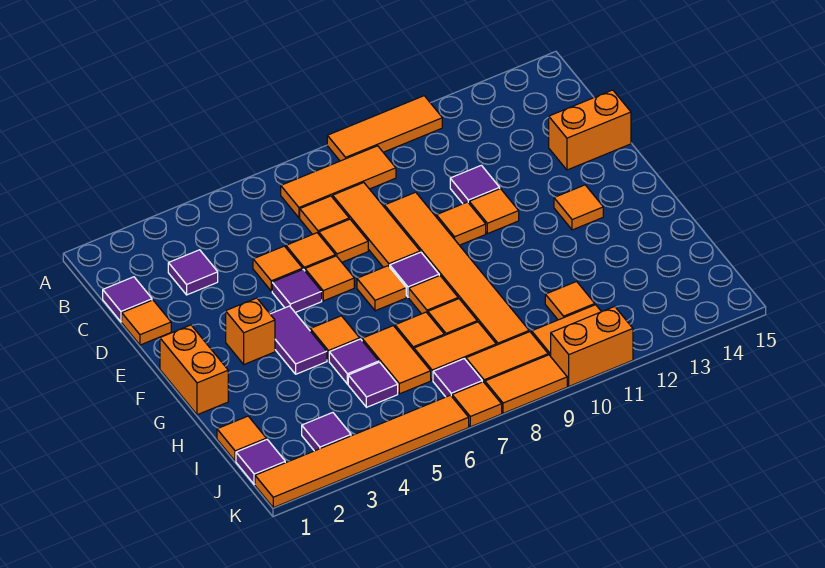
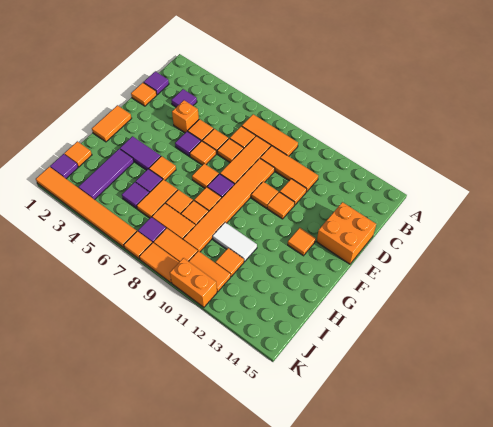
orange 1x3 tile [327,96,442,161] -> orange 1x3 tile moved to [260,146,318,192]
purple 1x1 tile [450,165,500,204] -> orange 1x1 tile [280,179,307,205]
orange 1x2 brick [549,90,631,170] -> orange 2x2 brick [317,202,376,264]
orange 1x2 brick [160,325,228,415] -> orange 1x2 tile [92,105,132,142]
orange 1x1 brick [226,298,275,364] -> orange 1x1 brick moved to [172,100,199,133]
purple 1x2 tile [270,306,327,374] -> purple 1x2 tile turned to [120,136,161,170]
none -> white 1x2 tile [213,222,257,262]
purple 1x1 tile [302,413,351,451] -> purple 1x3 tile [79,149,134,200]

